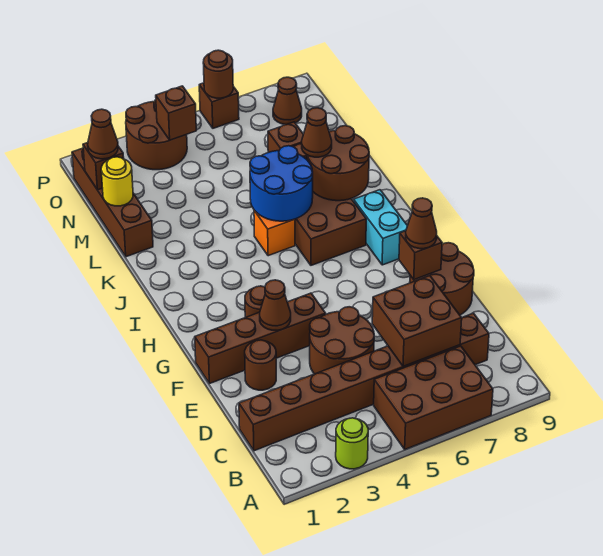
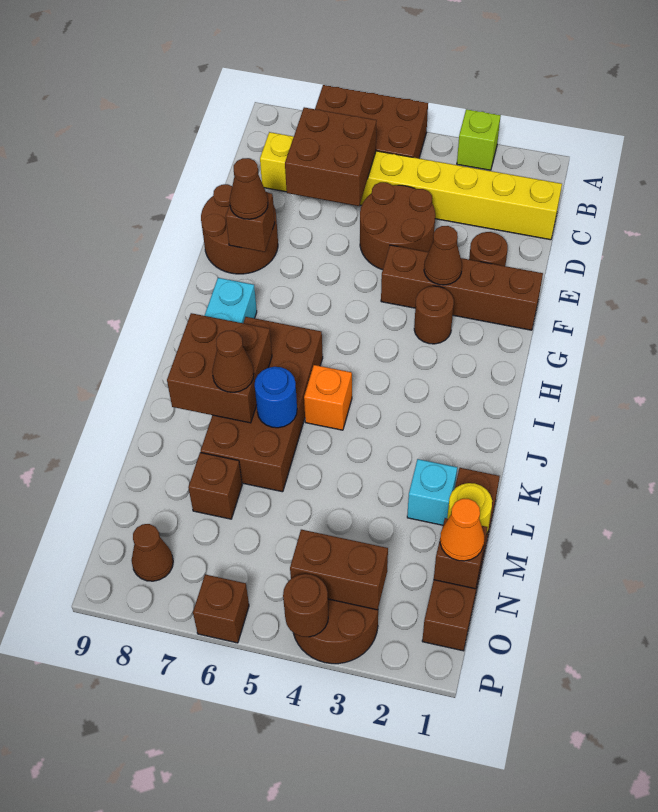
lime 1x1 round brick [336,418,368,469] -> lime 1x1 brick [457,109,501,170]
brown 1x8 brick [239,313,489,451] -> yellow 1x8 brick [260,132,562,240]
blue 2x2 round brick [250,146,313,221] -> blue 1x1 round brick [255,367,297,428]
brown 2x2 round brick [307,126,369,201] -> brown 2x2 brick [167,313,272,423]
none -> cyan 1x1 brick [407,459,457,525]
brown 1x1 cone [88,109,118,159] -> orange 1x1 cone [440,499,484,561]
brown 1x1 brick [156,86,196,140] -> brown 1x2 brick [290,530,388,610]
brown 1x1 round brick [203,50,233,98] -> brown 1x1 round brick moved to [283,574,328,637]

